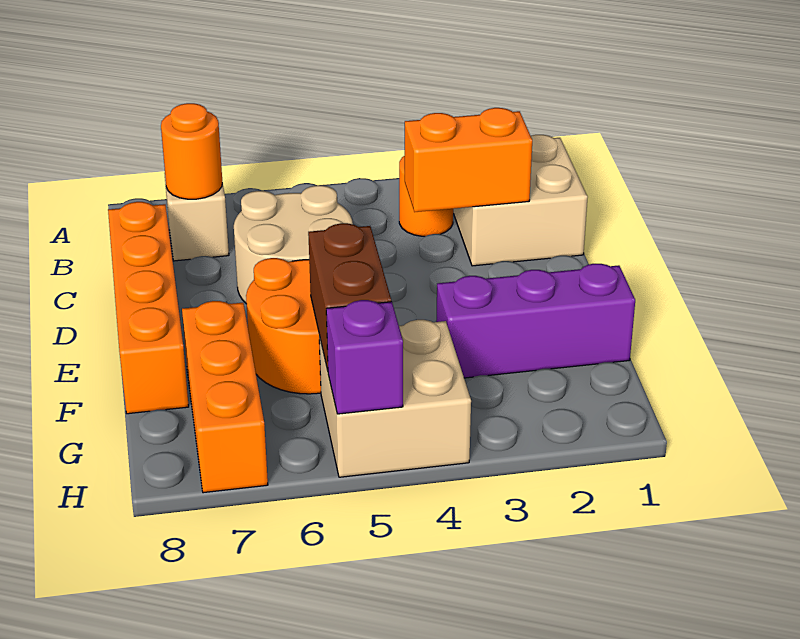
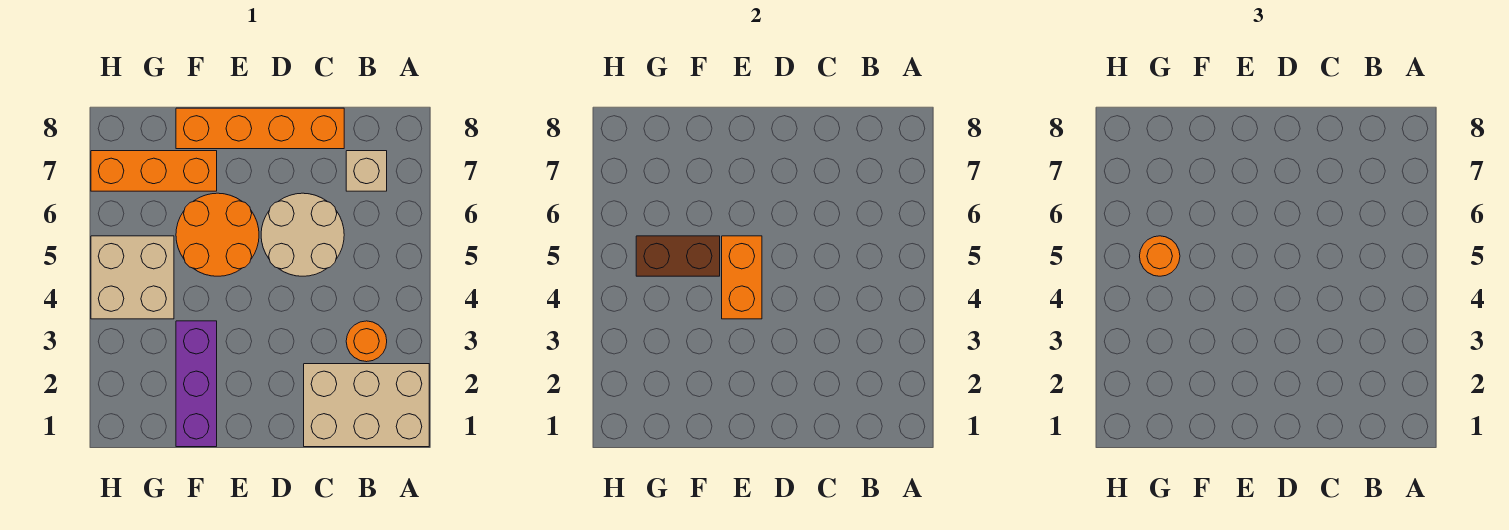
tan 2x2 brick [453,135,588,266] -> tan 2x3 brick [304,364,429,447]
orange 1x1 round brick [161,103,222,199] -> orange 1x1 round brick moved to [1140,236,1180,276]
orange 1x2 brick [405,108,532,212] -> orange 1x2 brick moved to [722,236,762,319]
purple 1x1 brick [326,300,403,414] -> none

